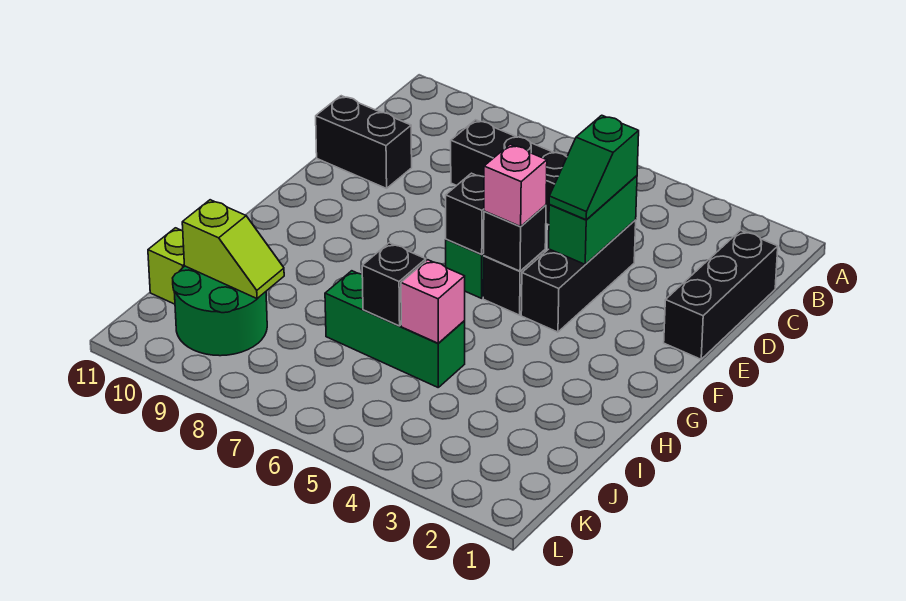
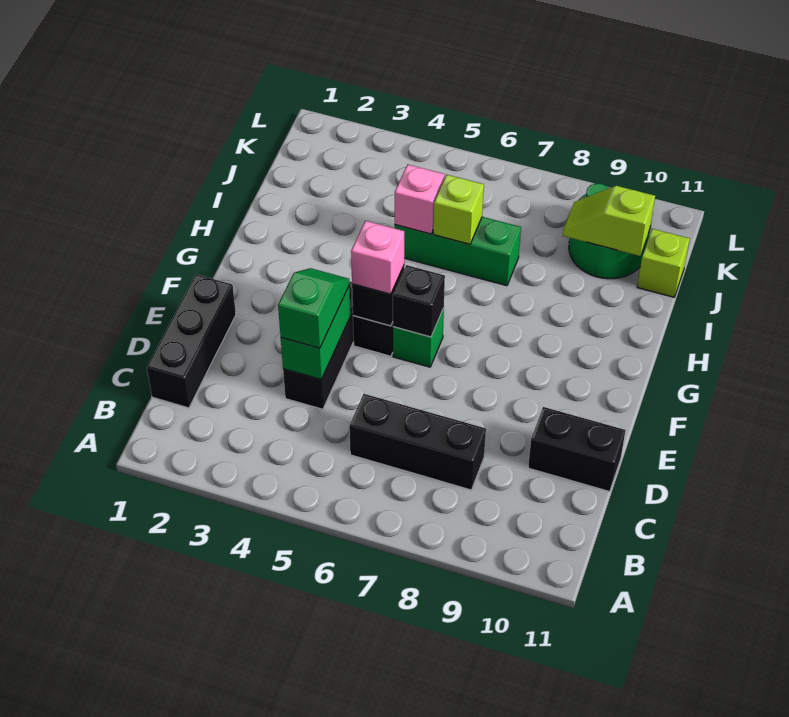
black 1x1 brick [362,243,426,326] -> lime 1x1 brick [433,175,484,244]

